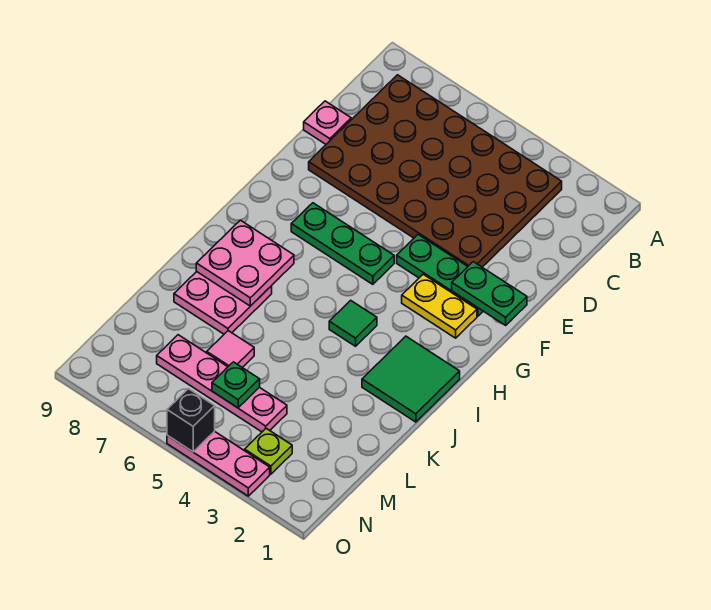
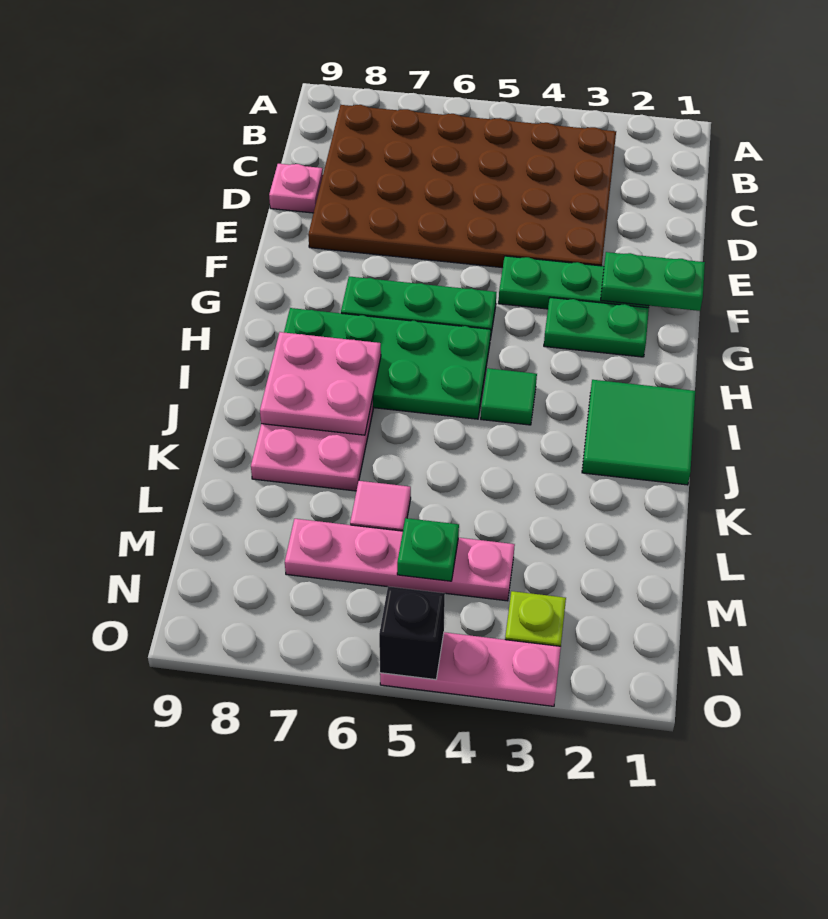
yellow 1x2 plate [402,274,477,338] -> green 1x2 plate [544,298,649,357]
none -> green 2x4 plate [284,308,491,419]

